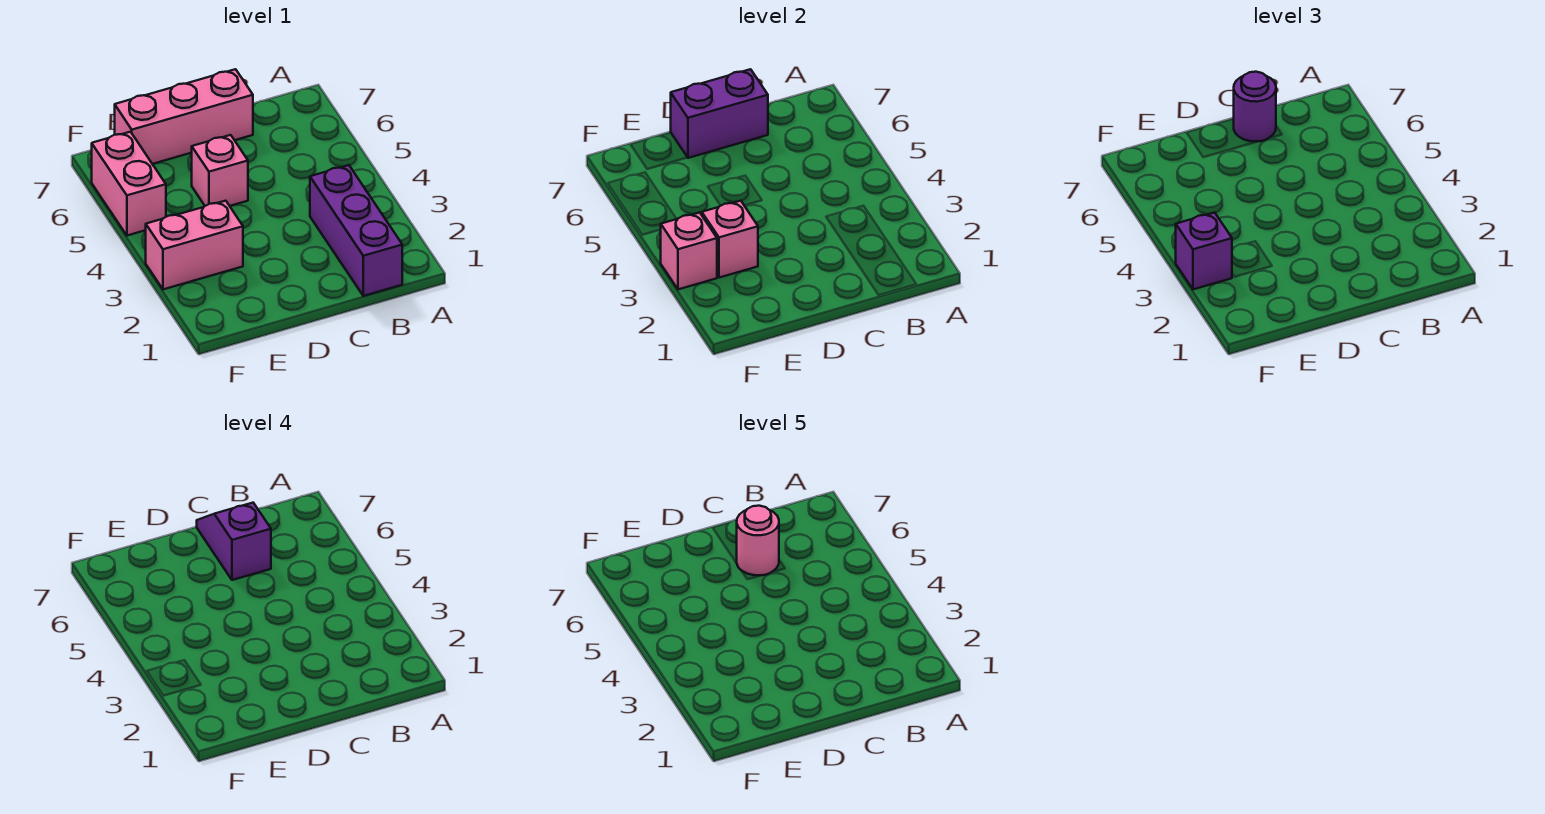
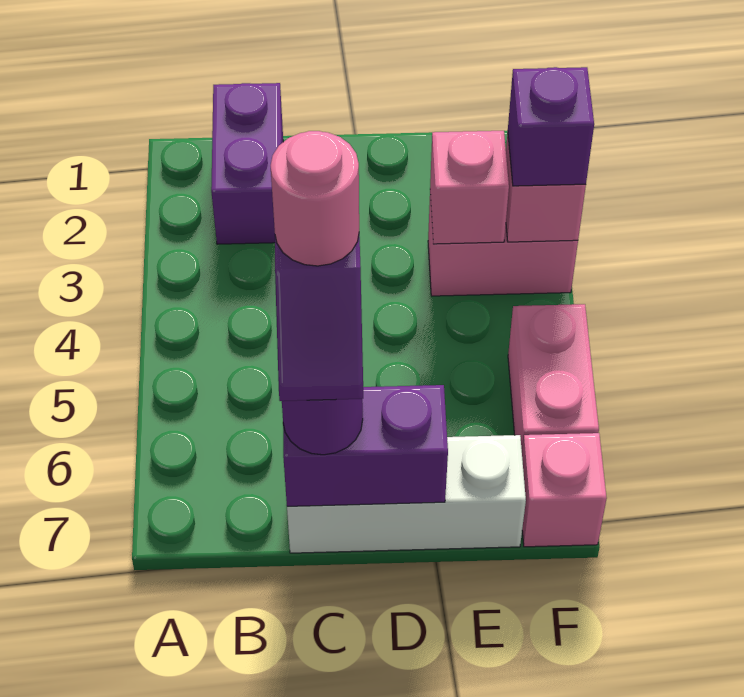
purple 1x3 brick [310,165,402,296] -> purple 1x2 brick [211,83,283,244]
pink 1x3 brick [115,69,253,164] -> white 1x3 brick [287,435,526,553]
pink 1x1 brick [192,135,248,206] -> pink 1x1 brick moved to [522,433,607,547]

